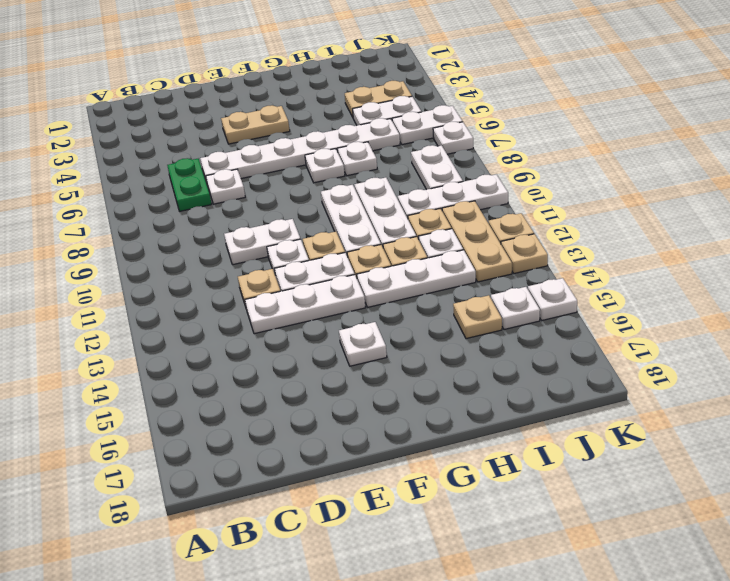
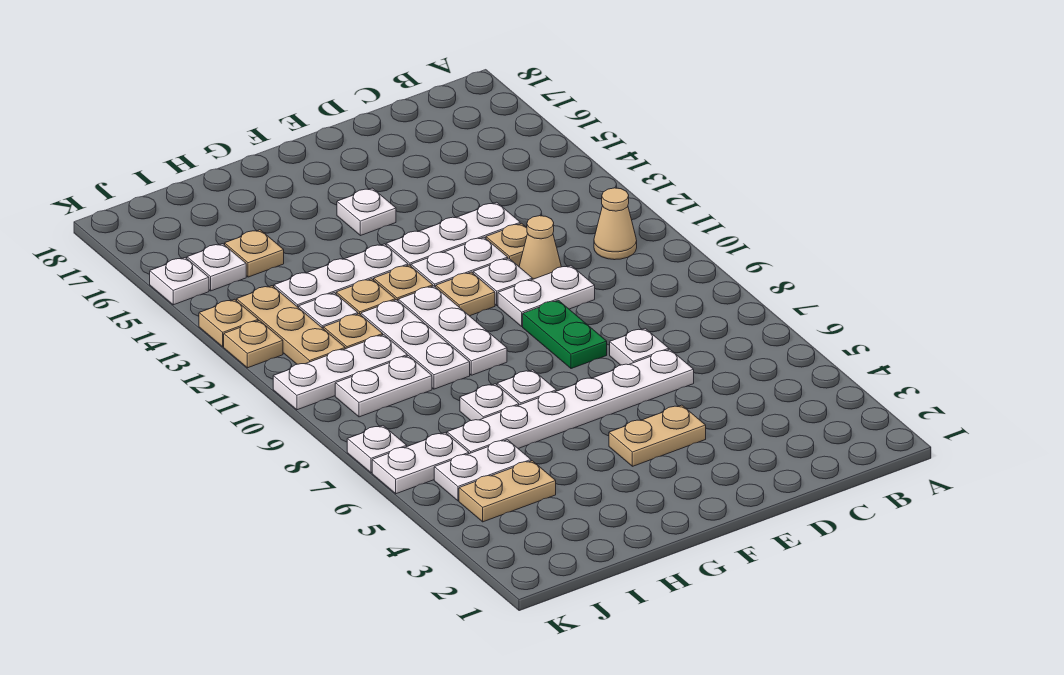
none -> tan 1x1 cone [594,188,637,260]
green 1x2 plate [167,158,211,211] -> green 1x2 plate moved to [523,300,607,369]
none -> tan 1x1 cone [519,216,561,279]
white 1x2 plate [411,145,463,190] -> white 1x2 plate turned to [335,356,432,417]

